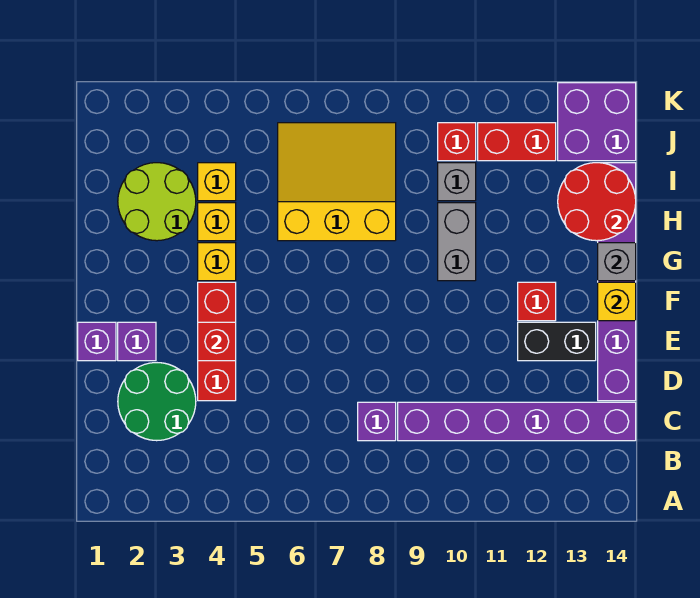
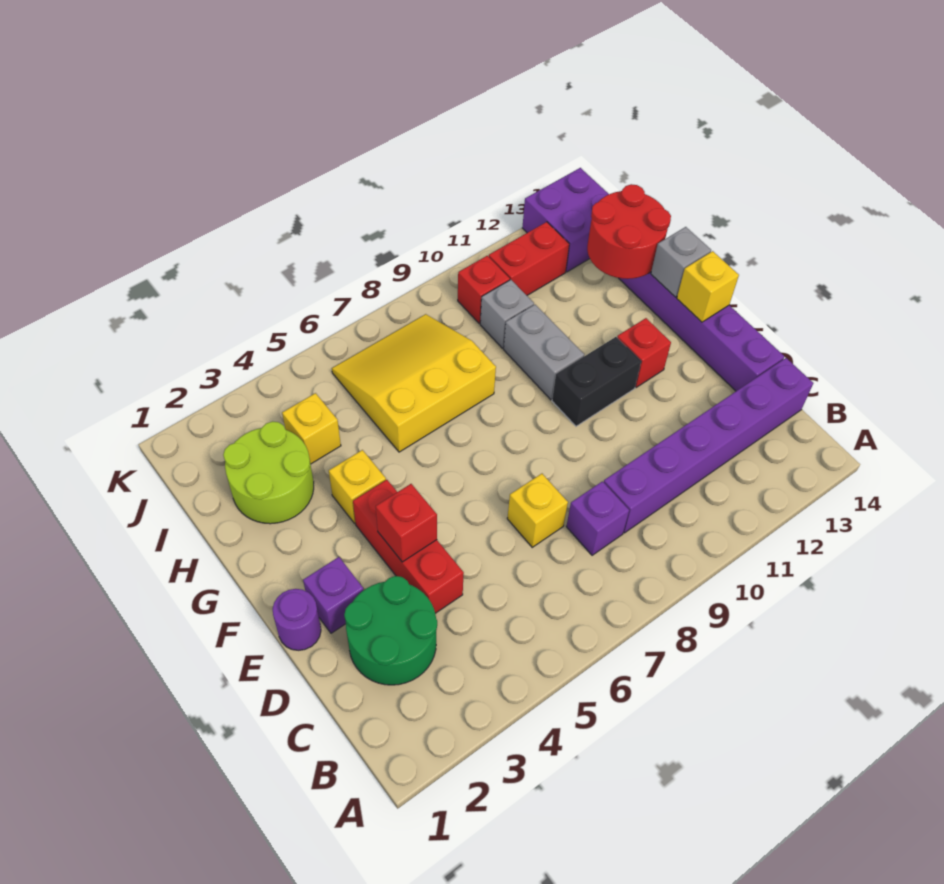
purple 1x1 brick [78,322,116,361] -> purple 1x1 round brick [273,589,321,650]
black 1x2 brick [518,322,596,361] -> black 1x2 brick moved to [552,337,641,426]
yellow 1x1 brick [198,203,236,241] -> yellow 1x1 brick moved to [507,474,568,547]

